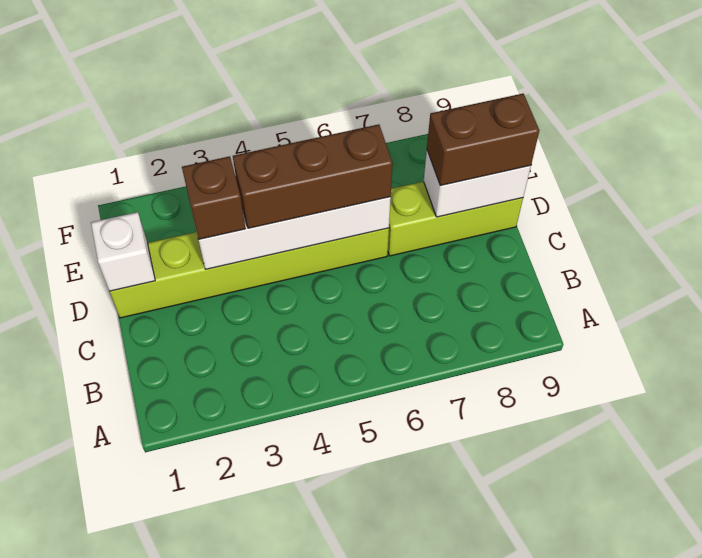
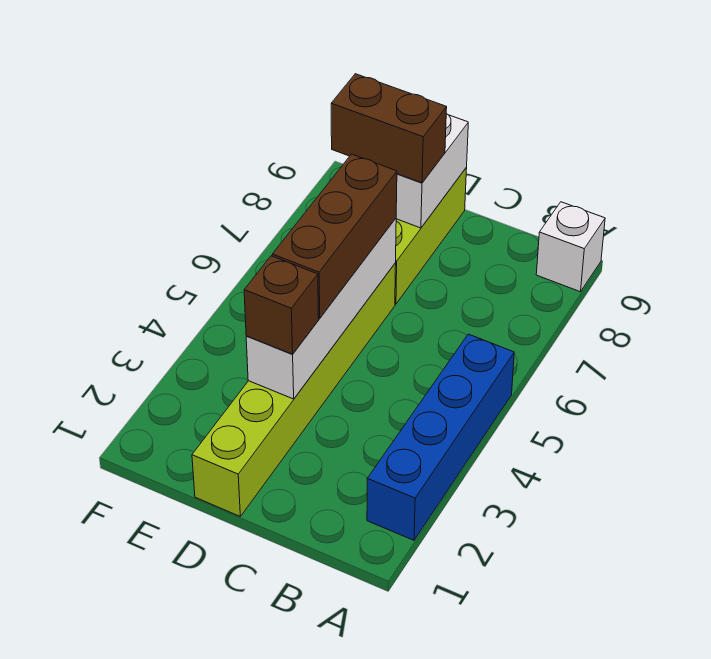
none -> blue 1x4 brick [367,334,514,540]
white 1x1 brick [91,212,155,291] -> white 1x1 brick moved to [536,202,605,292]
brown 1x2 brick [427,94,539,186] -> brown 1x2 brick turned to [331,74,447,183]

